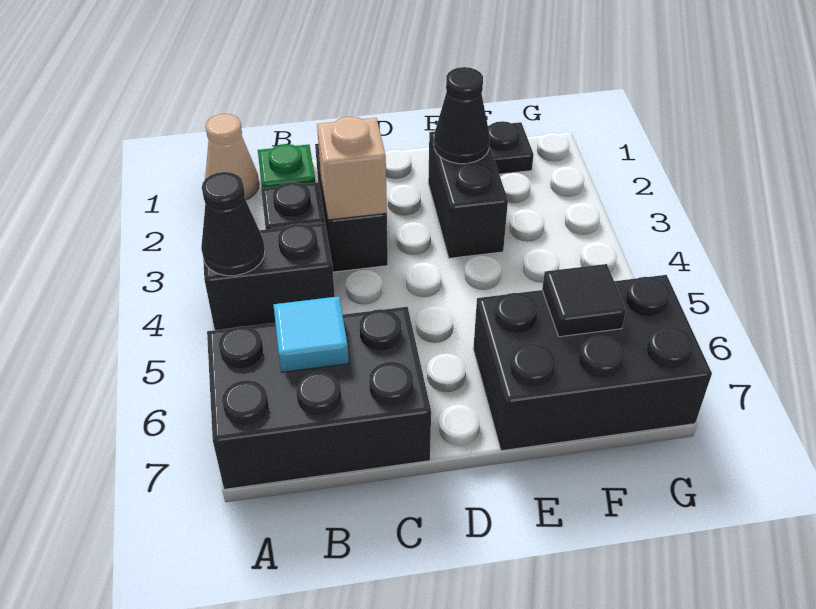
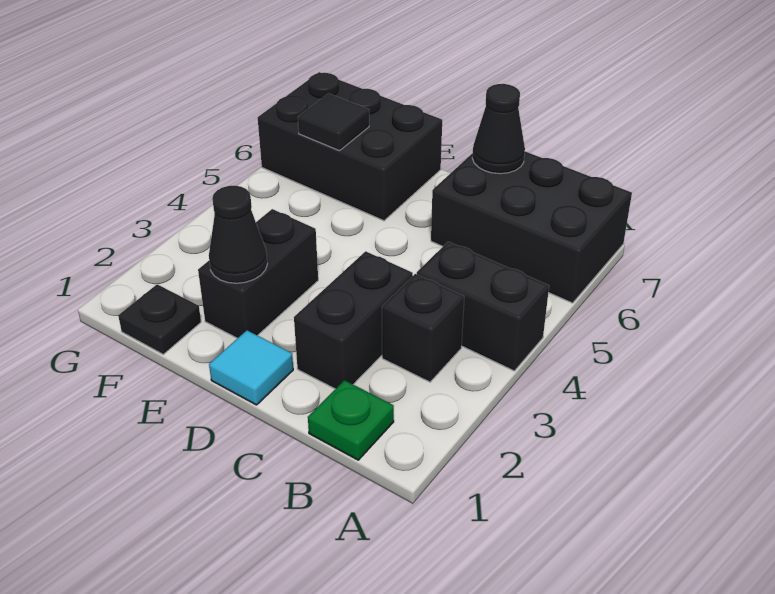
tan 1x1 cone [205,114,259,200] -> none
black 1x1 cone [201,172,265,276] -> black 1x1 cone moved to [472,84,525,174]
cyan 1x1 tile [274,296,349,372] -> cyan 1x1 tile moved to [209,330,293,405]
tan 1x1 brick [317,117,387,220] -> none

